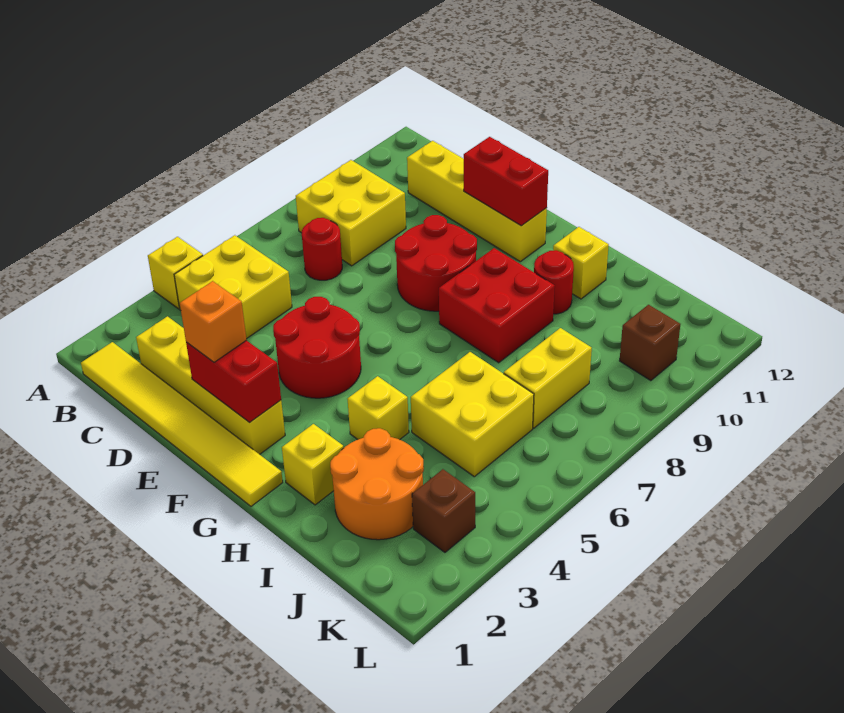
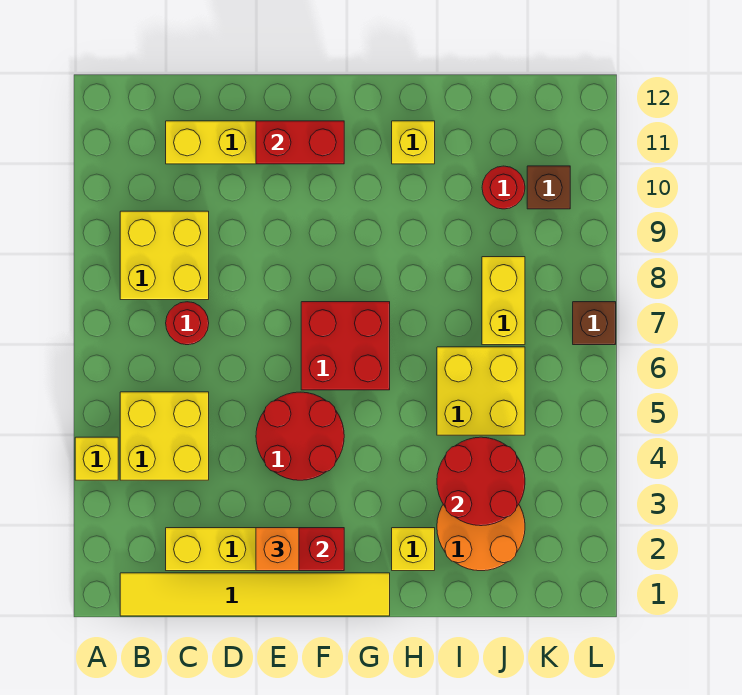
red 2x2 round brick [395,215,477,311] -> red 2x2 round brick moved to [437,437,525,526]
red 2x2 brick [439,248,555,363] -> red 2x2 brick moved to [301,302,390,390]
yellow 1x1 brick [348,376,409,440] -> none
red 1x1 round brick [534,250,574,314] -> red 1x1 round brick moved to [482,166,525,209]
brown 1x1 brick [412,469,475,552] -> brown 1x1 brick moved to [573,302,616,345]

